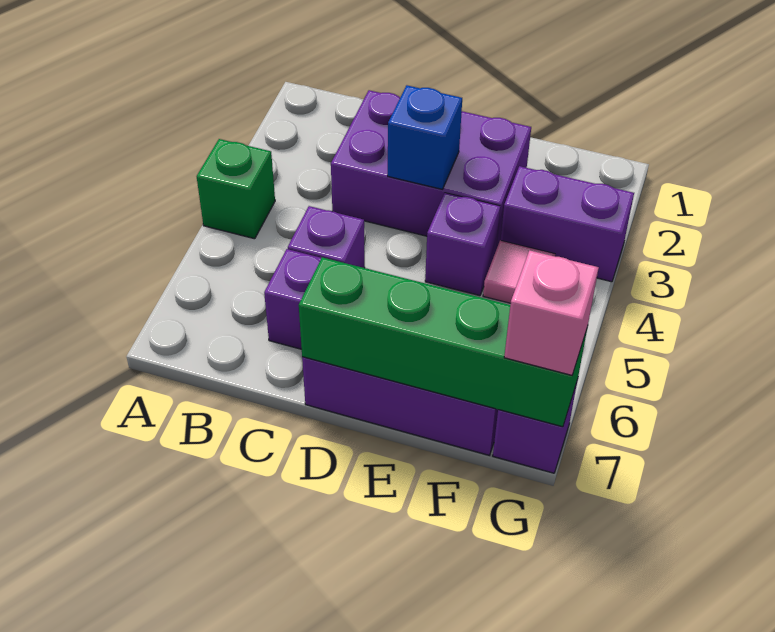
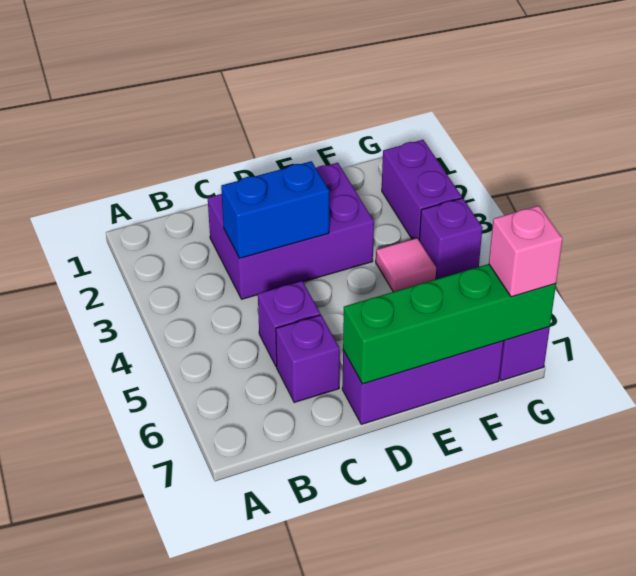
green 1x1 brick [197,139,275,239] -> none
blue 1x1 brick [388,85,462,189] -> blue 1x2 brick [221,161,329,258]
purple 1x1 brick [425,193,500,296] -> purple 1x1 brick moved to [419,198,483,279]
purple 1x2 brick [501,166,634,282] -> purple 1x2 brick turned to [382,140,462,239]

